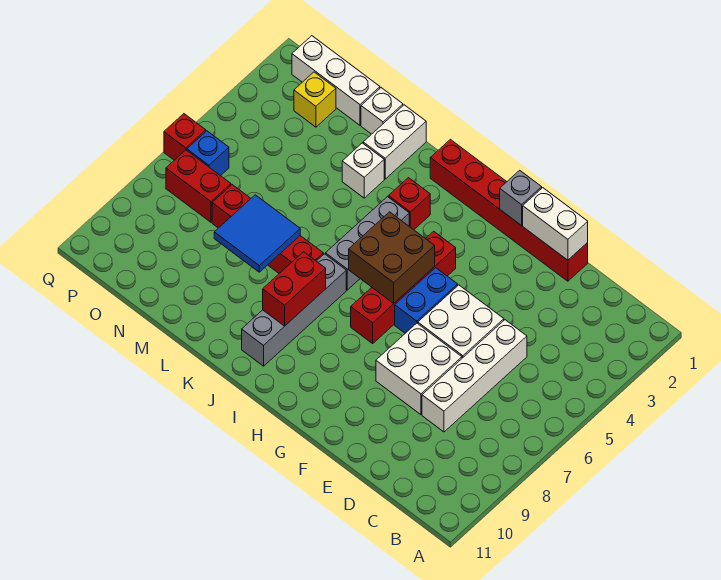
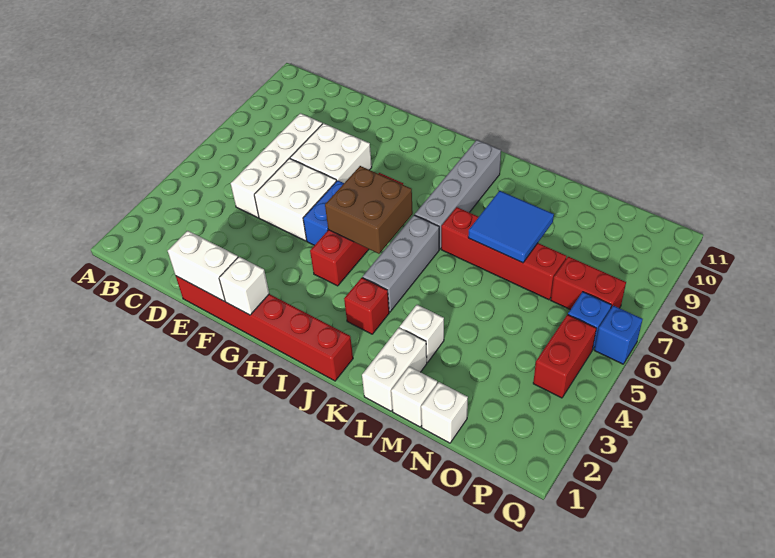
grey 1x1 brick [500,170,542,226] -> white 1x1 brick [219,257,269,315]
red 1x2 brick [263,252,326,326] -> red 1x2 brick moved to [533,315,596,398]
white 1x3 brick [292,36,380,125] -> white 1x1 brick [421,382,468,443]
yellow 1x1 brick [294,72,336,127] -> none
red 1x1 brick [164,114,206,160] -> blue 1x1 brick [594,306,643,364]

